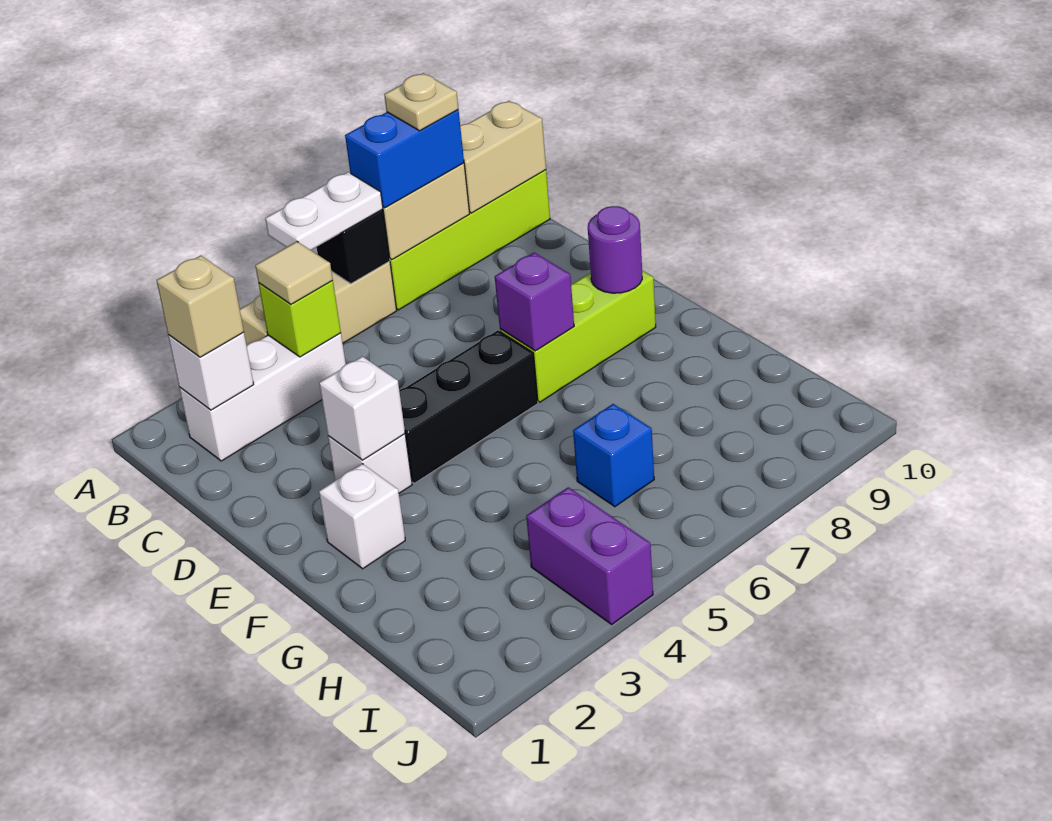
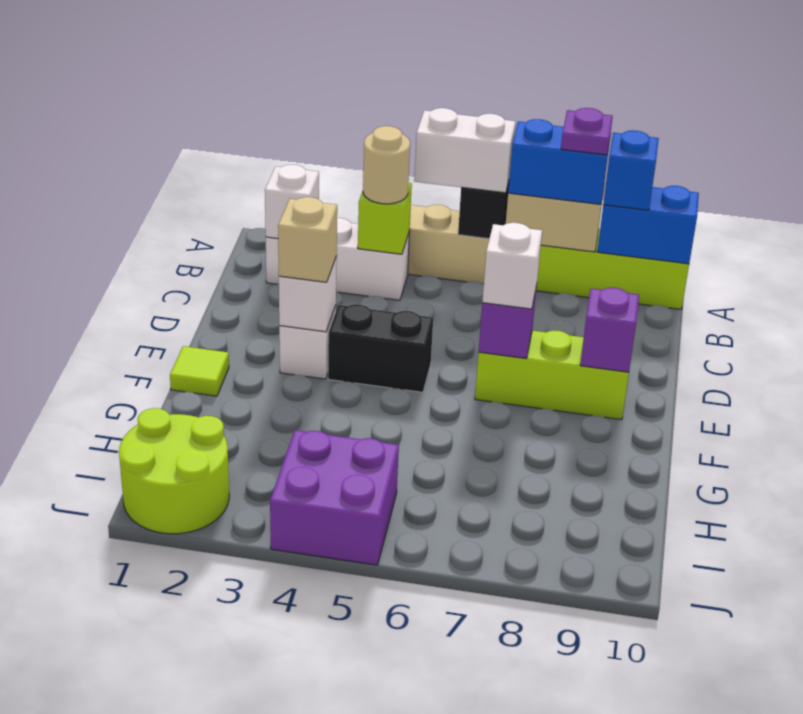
white 1x2 plate [265,172,383,250] -> white 1x2 brick [414,108,516,193]
tan 1x1 plate [384,73,458,131] -> purple 1x1 plate [561,108,613,155]
tan 1x2 brick [460,101,546,213] -> blue 1x2 brick [597,186,699,264]
tan 1x1 brick [157,256,244,357] -> tan 1x1 brick moved to [278,197,337,282]
tan 1x1 tile [255,242,333,304] -> tan 1x1 round brick [363,126,410,204]
black 1x3 brick [399,330,538,483] -> black 1x2 brick [328,304,433,392]
purple 1x1 round brick [588,206,642,293] -> purple 1x1 brick [580,288,639,372]
none -> lime 1x1 tile [170,346,229,396]
white 1x1 brick [319,464,405,569] -> white 1x1 brick moved to [482,223,542,309]
blue 1x1 brick [573,404,654,507] -> blue 1x1 brick moved to [603,130,659,210]
none -> lime 2x2 round brick [119,408,229,534]
purple 1x2 brick [526,487,653,624] -> purple 2x2 brick [270,430,399,565]

